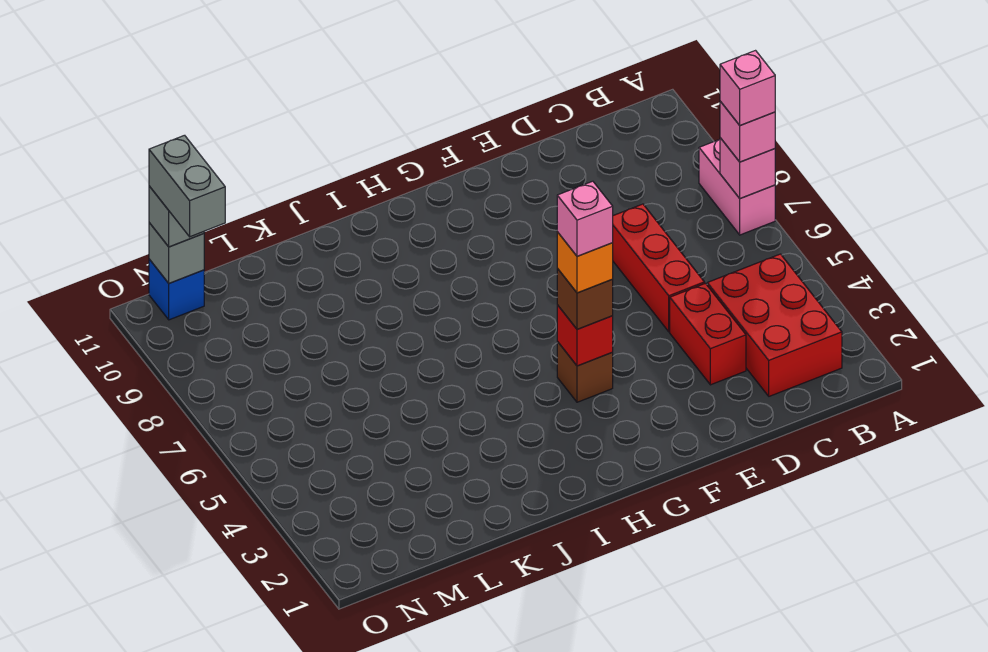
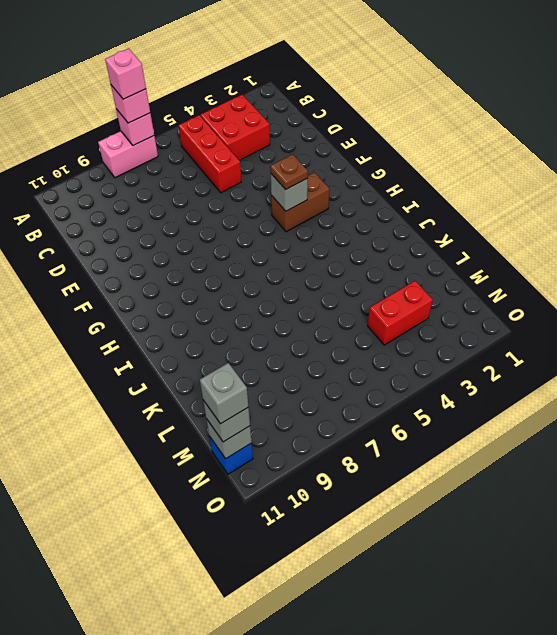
red 2x3 brick [707,254,842,396] -> red 2x2 brick [200,95,270,160]
red 1x2 brick [670,283,746,385] -> red 1x2 brick moved to [368,281,433,345]
red 1x3 brick [613,204,705,332] -> red 1x3 brick turned to [179,115,241,193]
brown 1x1 brick [557,342,613,402] -> brown 1x2 brick [271,173,329,232]
red 1x1 brick [557,305,613,366] -> grey 1x1 brick [271,174,308,211]
brown 1x1 brick [557,269,613,329] -> brown 1x1 plate [270,154,308,190]
orange 1x1 brick [557,232,613,293] -> none
pink 1x1 brick [557,181,613,256] -> none
grey 1x2 brick [149,135,225,237] -> grey 1x1 brick [200,363,248,424]

